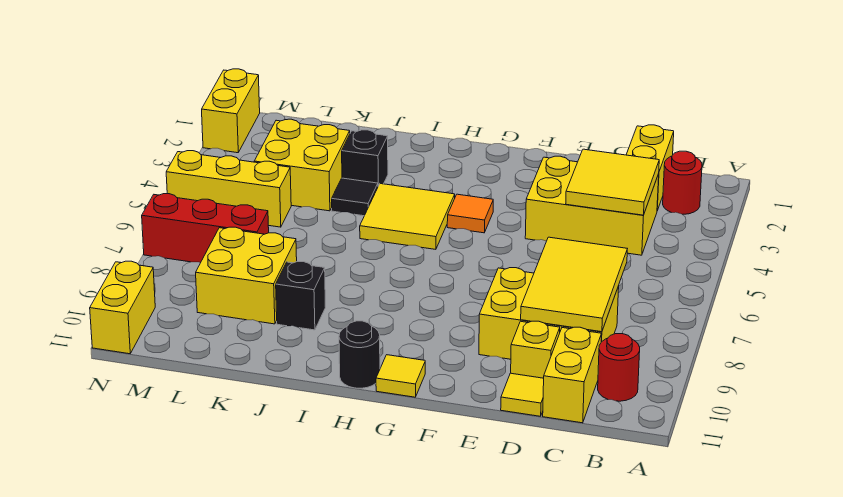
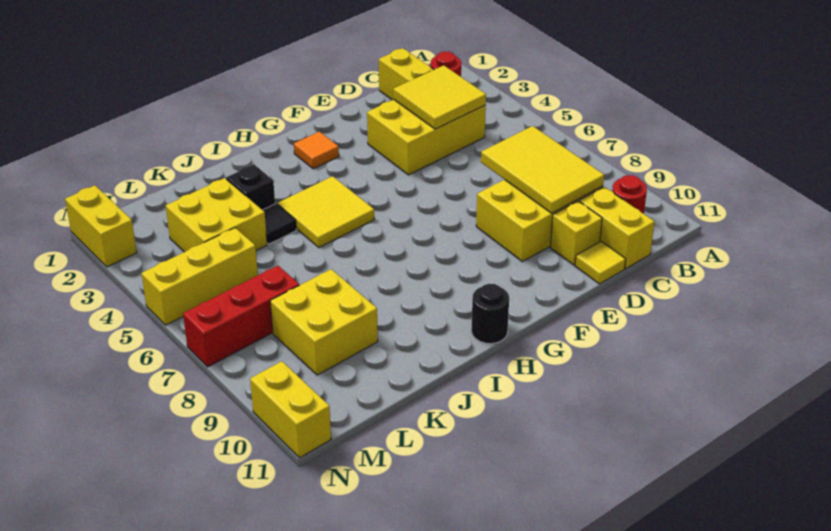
orange 1x1 tile [447,194,493,233] -> orange 1x1 tile moved to [294,132,339,169]
yellow 1x1 tile [376,355,425,397] -> none
black 1x1 brick [276,262,325,330] -> none

